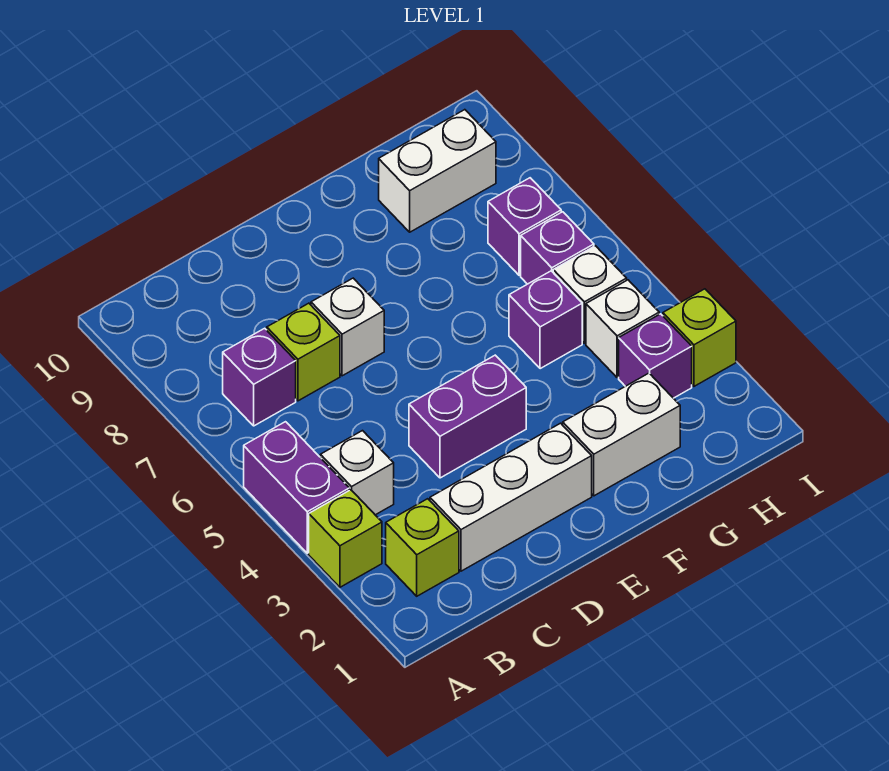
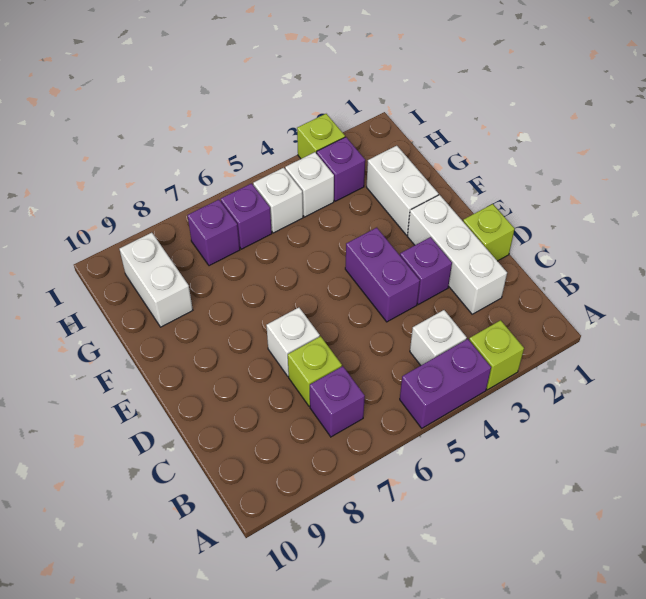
lime 1x1 brick [386,499,459,596] -> lime 1x1 brick moved to [463,204,515,261]
purple 1x1 brick [509,271,582,369] -> purple 1x1 brick moved to [400,237,452,304]

